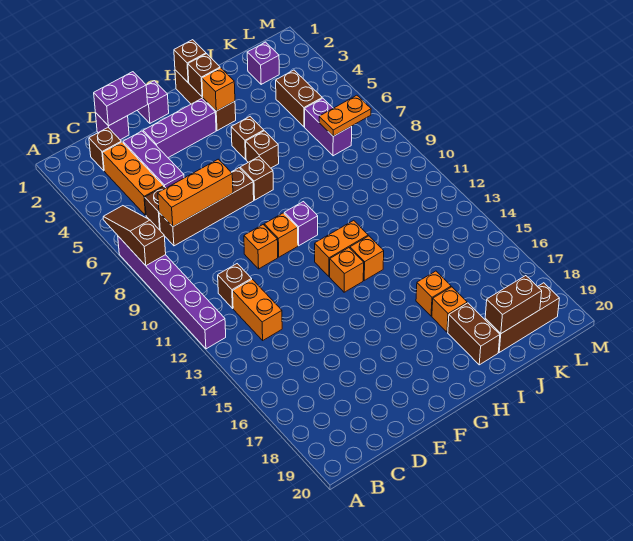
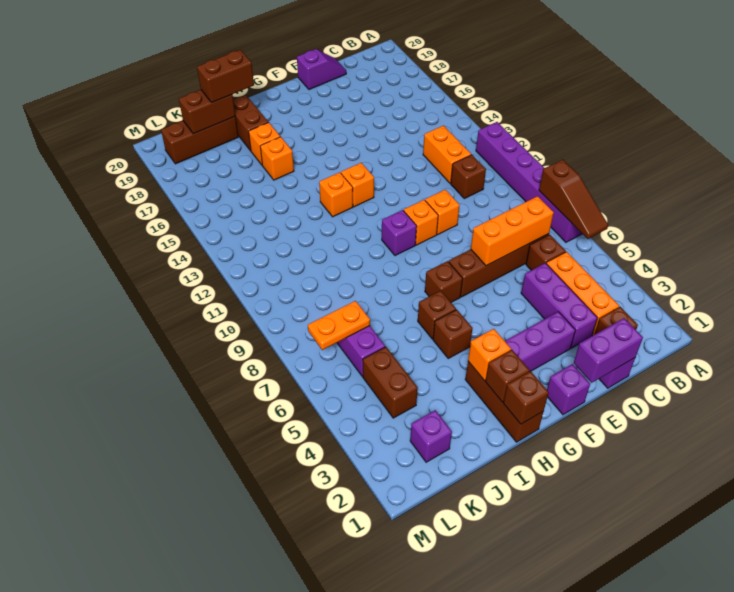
none -> purple 1x2 slope [297,49,346,90]
orange 1x2 brick [315,220,368,277] -> none
none -> brown 1x2 brick [197,50,254,103]

